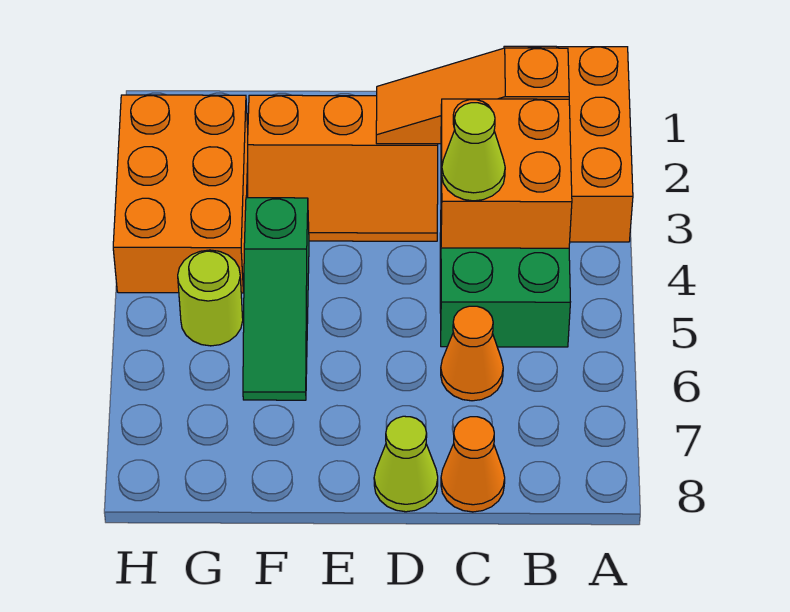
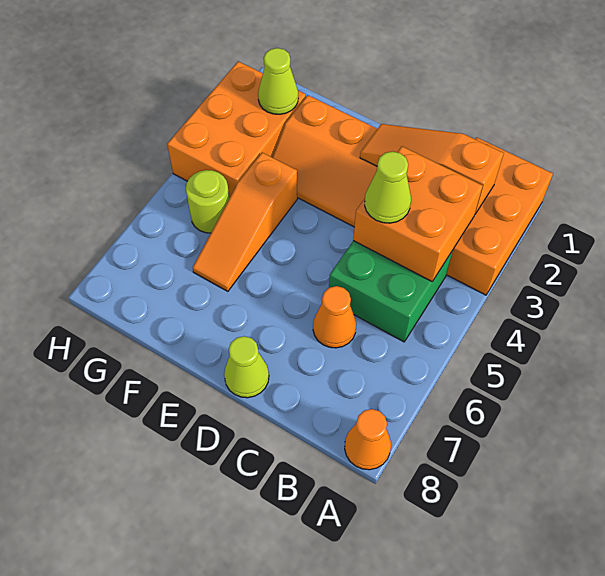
orange 1x1 cone [441,417,505,512] -> orange 1x1 cone moved to [345,409,391,470]
green 1x3 slope [243,198,309,400] -> orange 1x3 slope [193,153,297,291]
none -> lime 1x1 cone [258,48,298,114]

